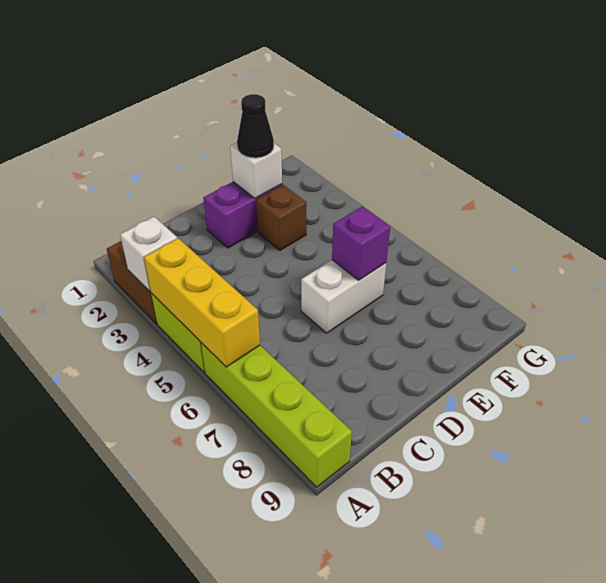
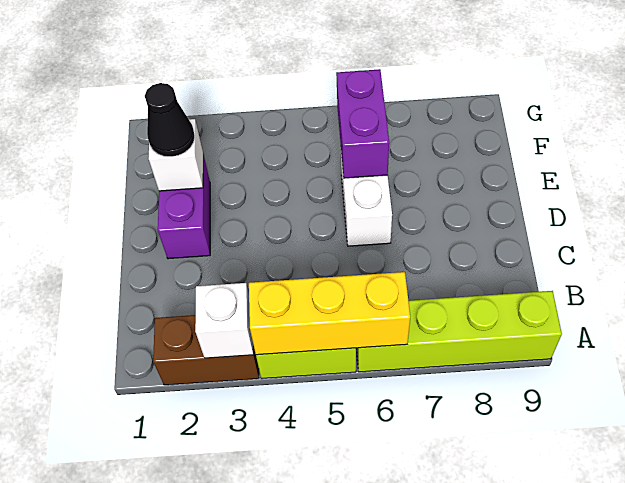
brown 1x1 brick [256,185,306,250] -> none
purple 1x1 brick [332,207,390,280] -> purple 1x2 brick [336,69,389,178]

